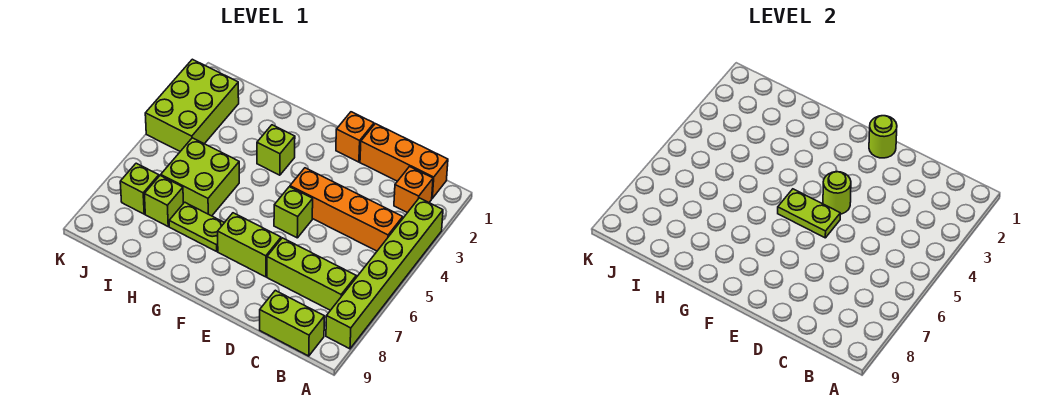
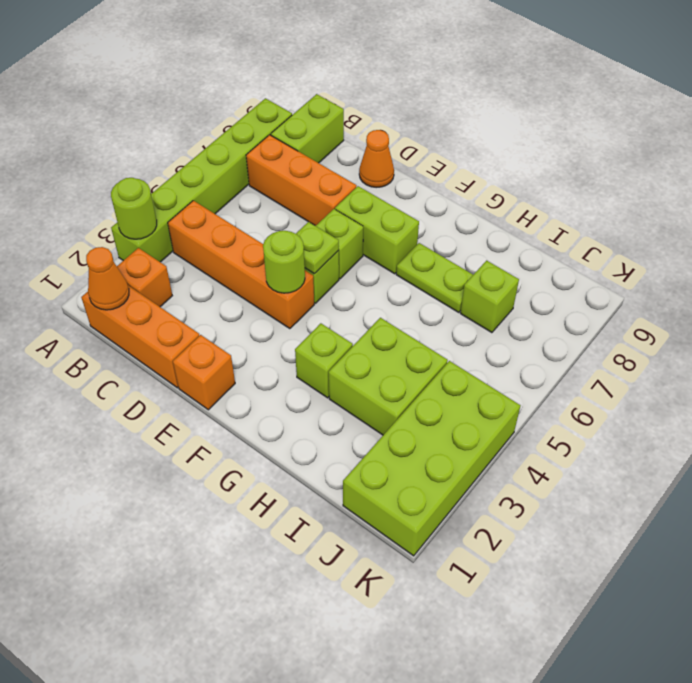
none -> orange 1x1 cone [86,247,129,310]
lime 1x3 brick [267,238,356,310] -> orange 1x3 brick [246,135,357,226]
lime 1x2 brick [260,290,325,356] -> lime 1x2 brick turned to [271,94,344,163]
none -> orange 1x1 cone [359,130,394,188]
lime 1x1 round brick [869,116,897,158] -> lime 1x1 round brick moved to [111,178,157,239]
lime 1x2 plate [778,189,840,238] -> lime 1x1 plate [296,222,339,274]
lime 2x2 brick [161,138,239,216] -> lime 2x2 brick moved to [329,318,448,435]
lime 2x3 brick [145,59,239,151] -> lime 2x4 brick [343,361,521,556]
lime 1x1 brick [120,163,159,214] -> lime 1x1 brick moved to [316,209,363,279]

